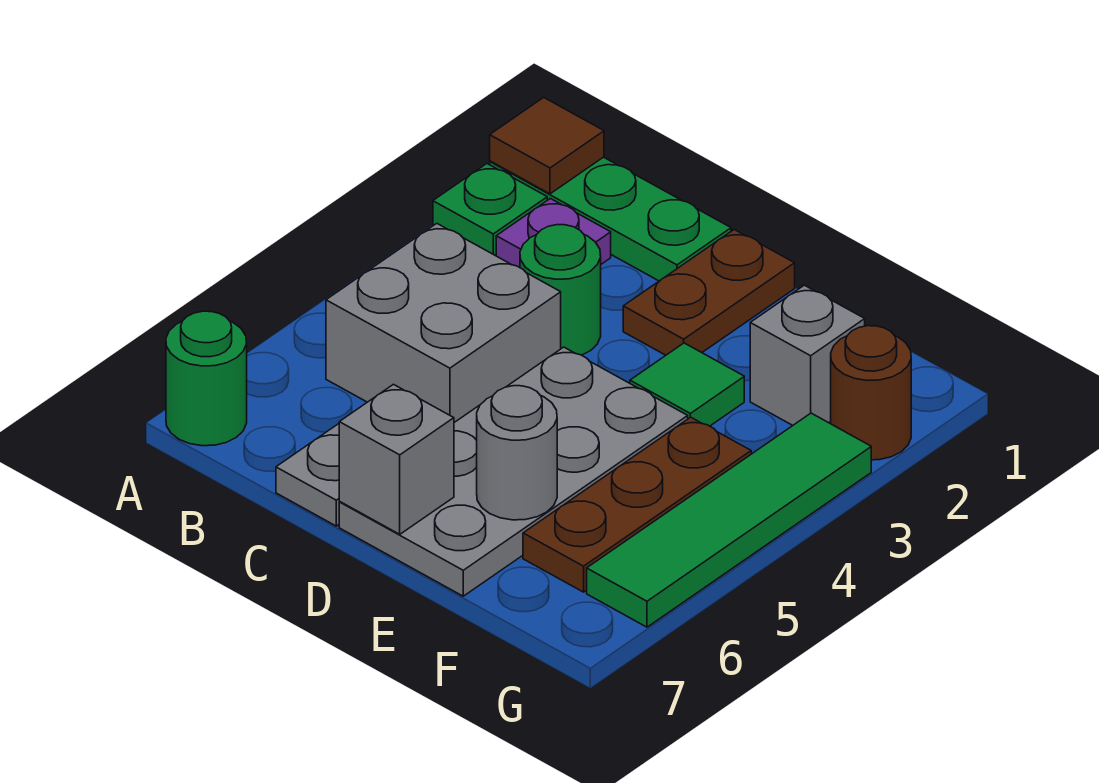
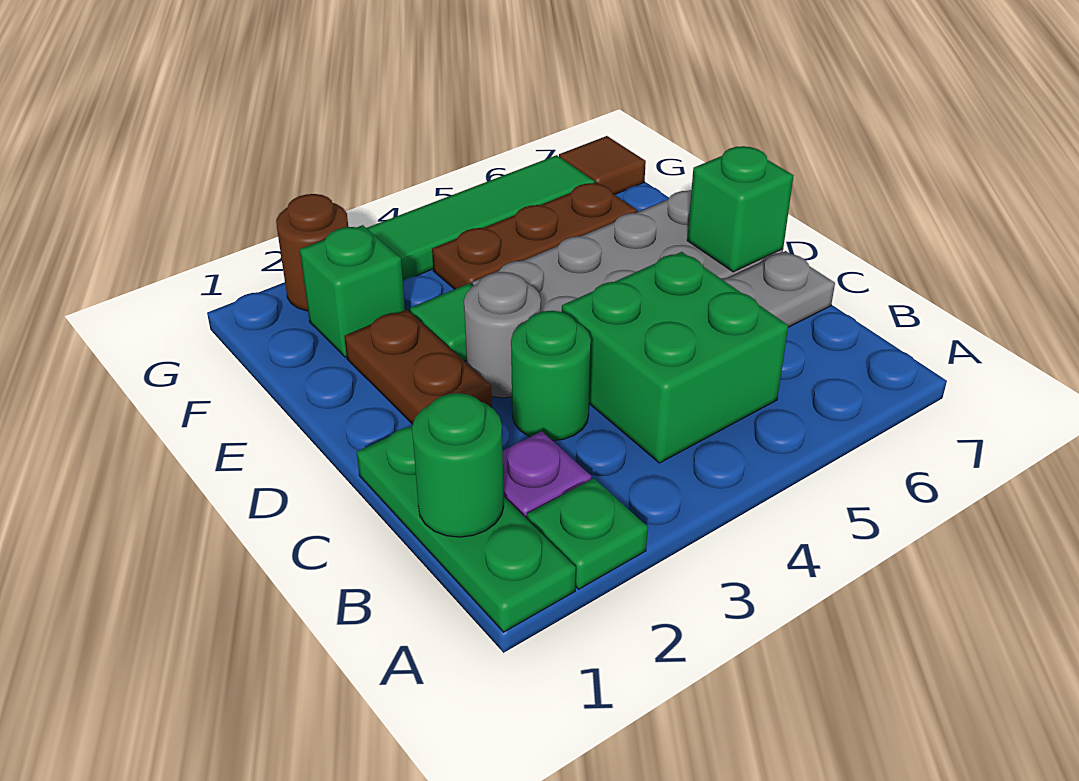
brown 1x1 tile [490,97,604,194] -> brown 1x1 tile moved to [559,136,646,195]
green 1x1 round brick [166,311,247,446] -> green 1x1 round brick moved to [412,393,504,537]
grey 2x2 brick [326,224,561,422] -> green 2x2 brick [562,252,788,463]
brown 1x2 plate [623,230,795,355] -> brown 1x2 plate turned to [344,310,492,424]
grey 1x1 brick [339,384,454,534] -> green 1x1 brick [687,146,794,272]
grey 1x1 round brick [477,386,557,520] -> grey 1x1 round brick moved to [464,272,541,398]
grey 1x1 brick [750,285,865,426] -> green 1x1 brick [300,225,405,357]

